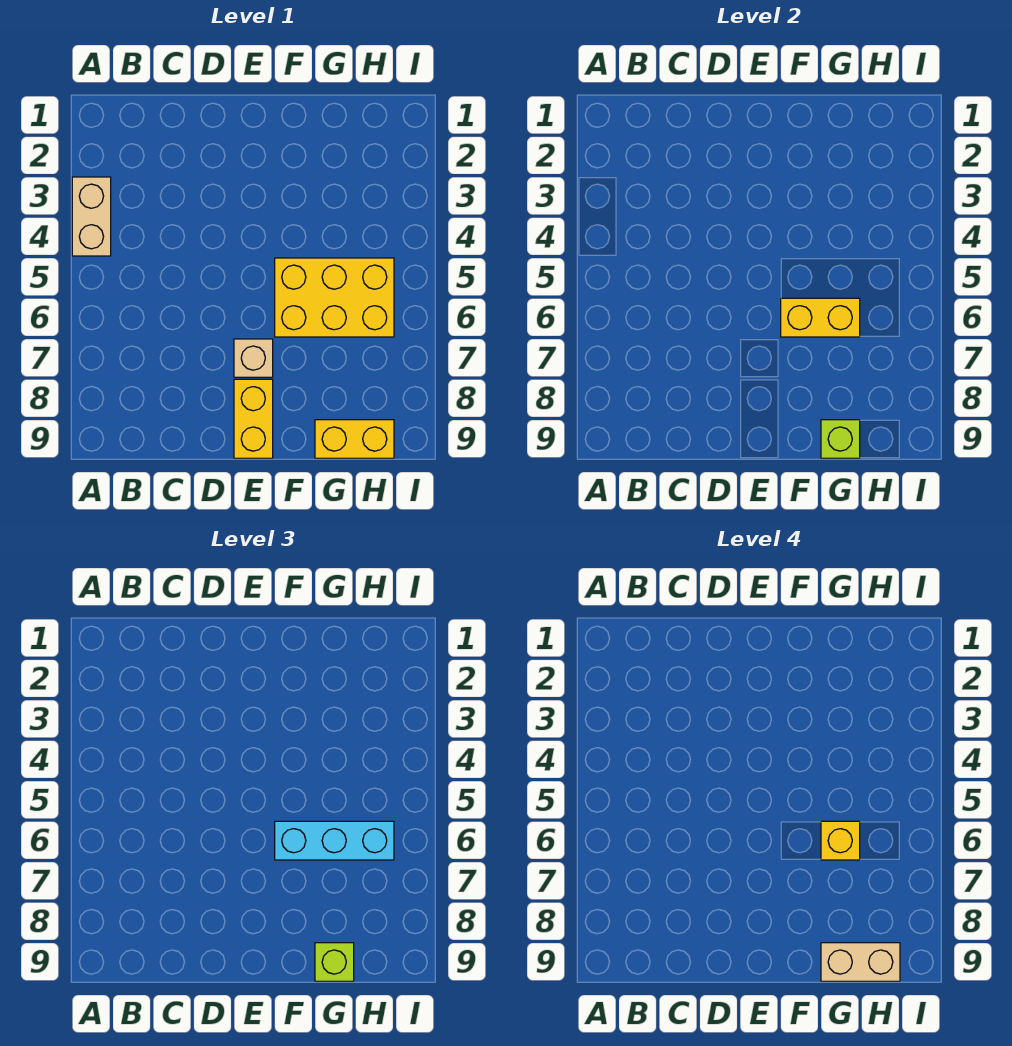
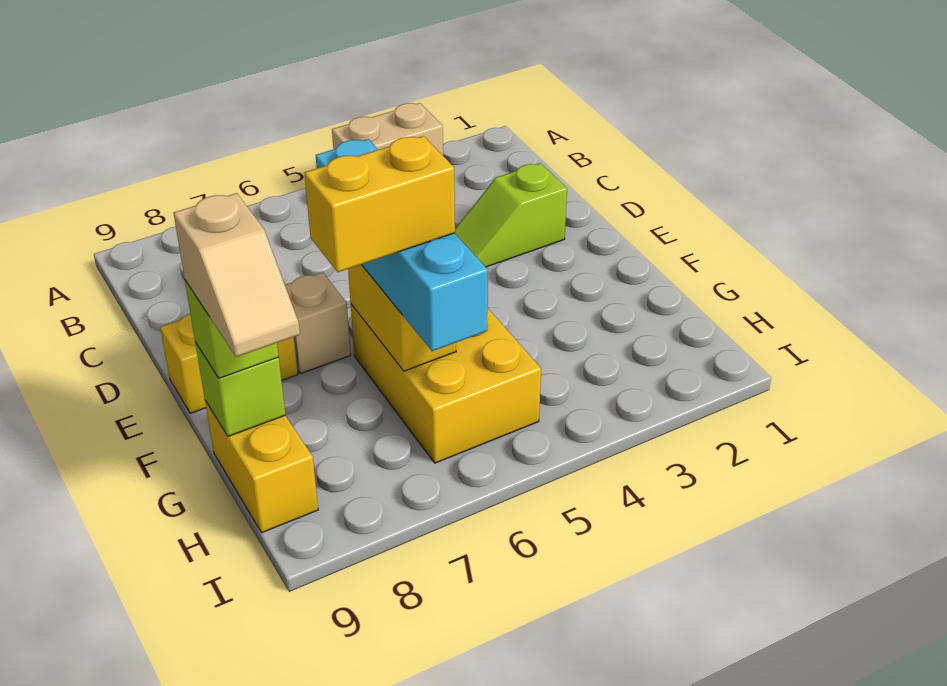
none -> lime 1x2 slope [455,163,567,267]
cyan 1x3 brick [275,821,394,860] -> cyan 1x4 brick [315,139,488,351]
yellow 1x1 brick [821,821,860,860] -> yellow 1x2 brick [304,136,455,272]
tan 1x2 brick [821,943,900,981] -> tan 1x2 slope [174,193,300,357]

